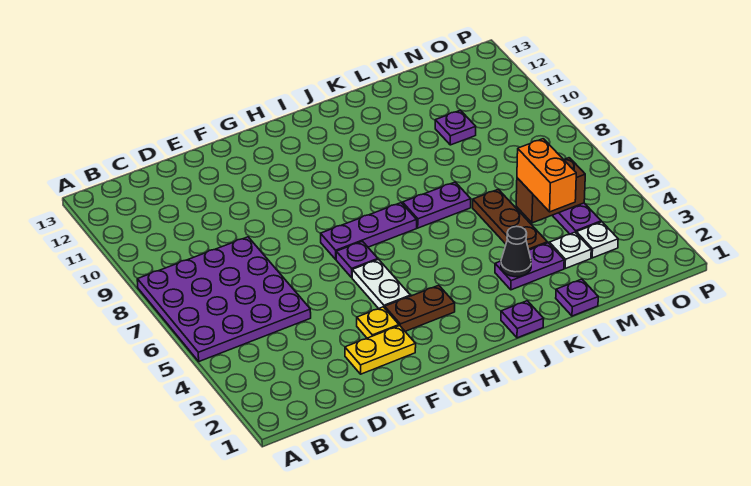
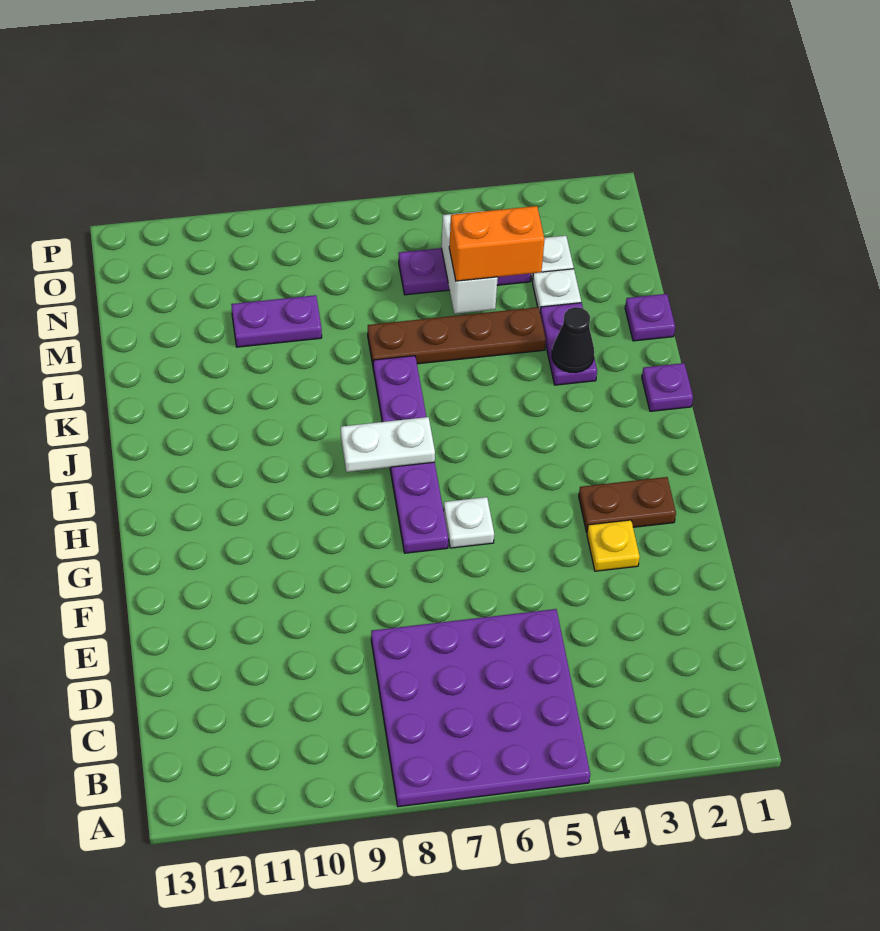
yellow 1x2 plate [345,326,416,374] -> none
brown 1x2 plate [385,285,455,331] -> brown 1x2 plate turned to [579,477,676,532]
white 1x2 plate [352,260,410,309] -> white 1x2 plate moved to [341,417,435,472]
purple 1x1 plate [336,241,378,277] -> white 1x1 plate [444,497,494,548]
brown 1x3 plate [473,189,547,250] -> brown 1x4 plate [368,307,546,365]
brown 1x2 brick [516,158,585,223] -> white 1x2 brick [441,211,498,314]
purple 1x1 plate [435,110,476,145] -> purple 1x2 plate [231,295,322,347]

